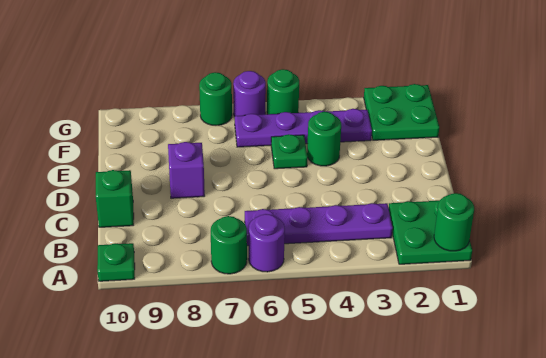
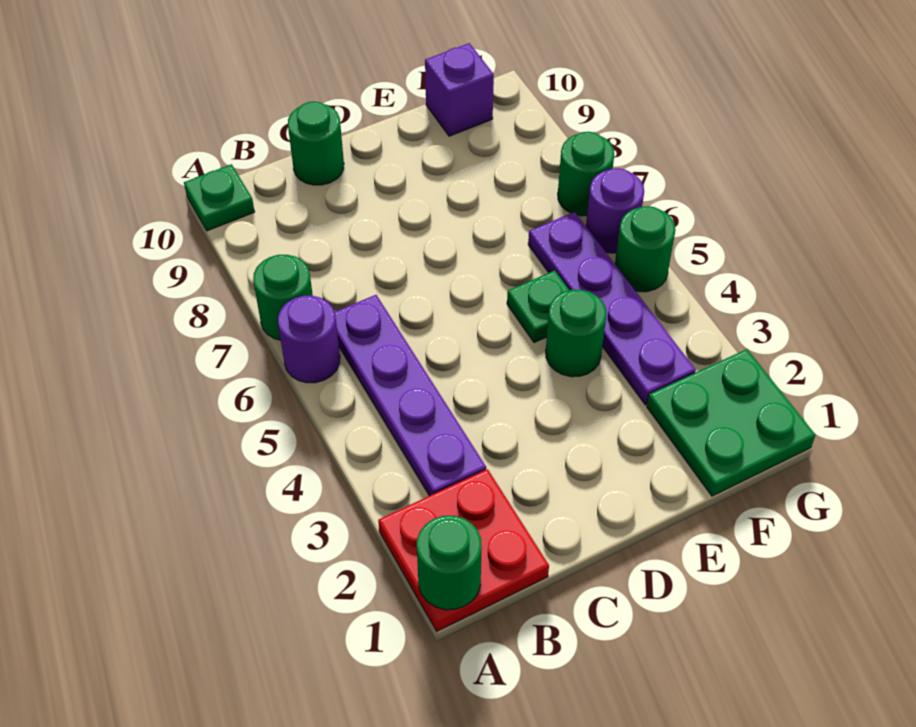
green 2x2 plate [389,201,472,264] -> red 2x2 plate [378,469,549,631]
green 1x1 brick [96,170,134,227] -> green 1x1 round brick [288,102,344,185]
purple 1x1 brick [168,142,205,198] -> purple 1x1 brick moved to [425,43,494,136]

